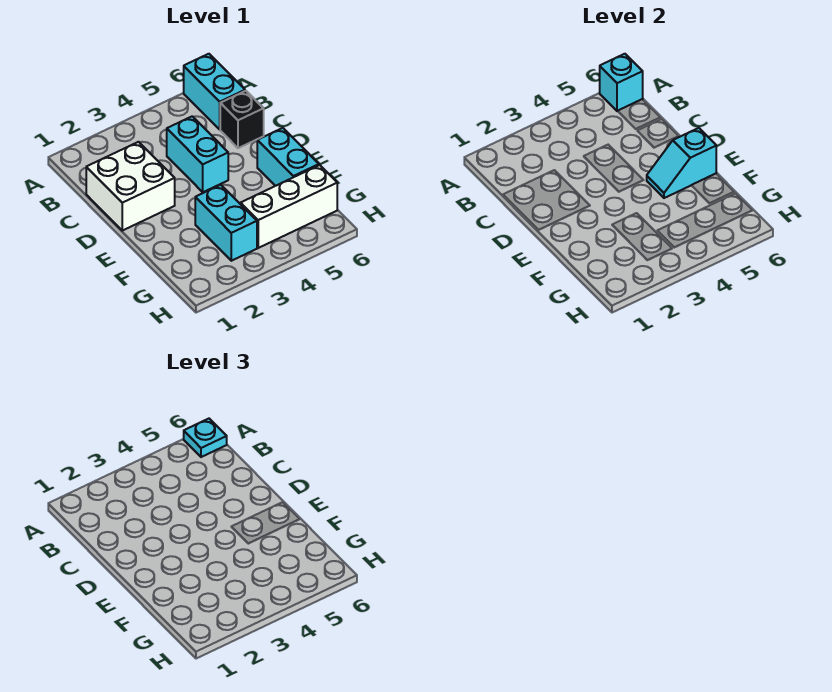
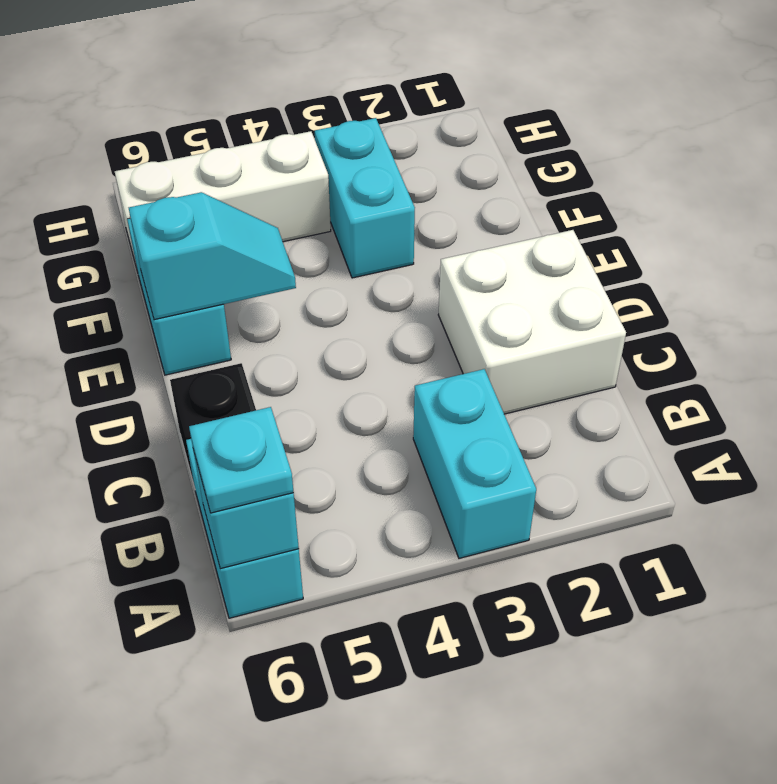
cyan 1x2 brick [167,116,228,192] -> cyan 1x2 brick moved to [413,369,536,558]

